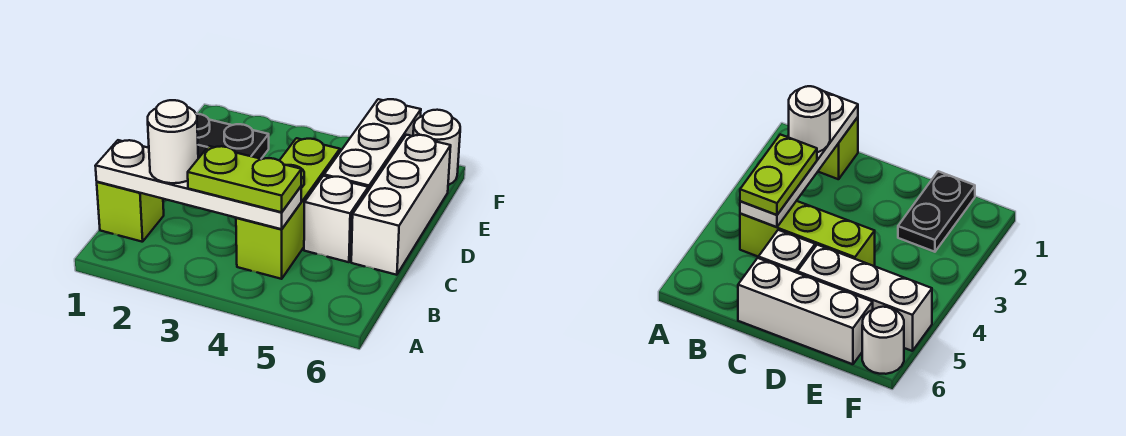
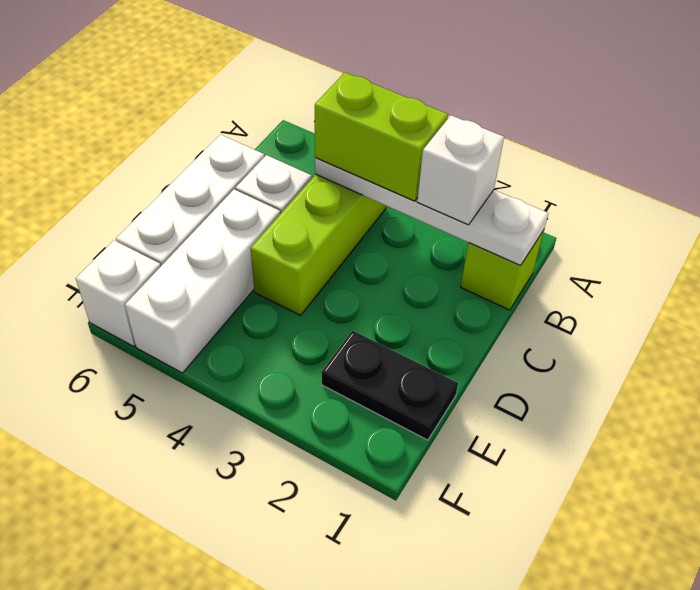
white 1x1 round brick [148,100,198,183] -> white 1x1 brick [417,115,504,225]
lime 1x2 plate [188,146,301,212] -> lime 1x2 brick [315,73,448,201]
white 1x1 round brick [413,110,460,185] -> white 1x1 brick [76,240,161,347]

